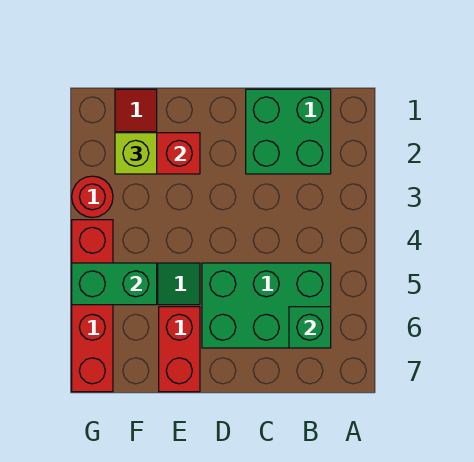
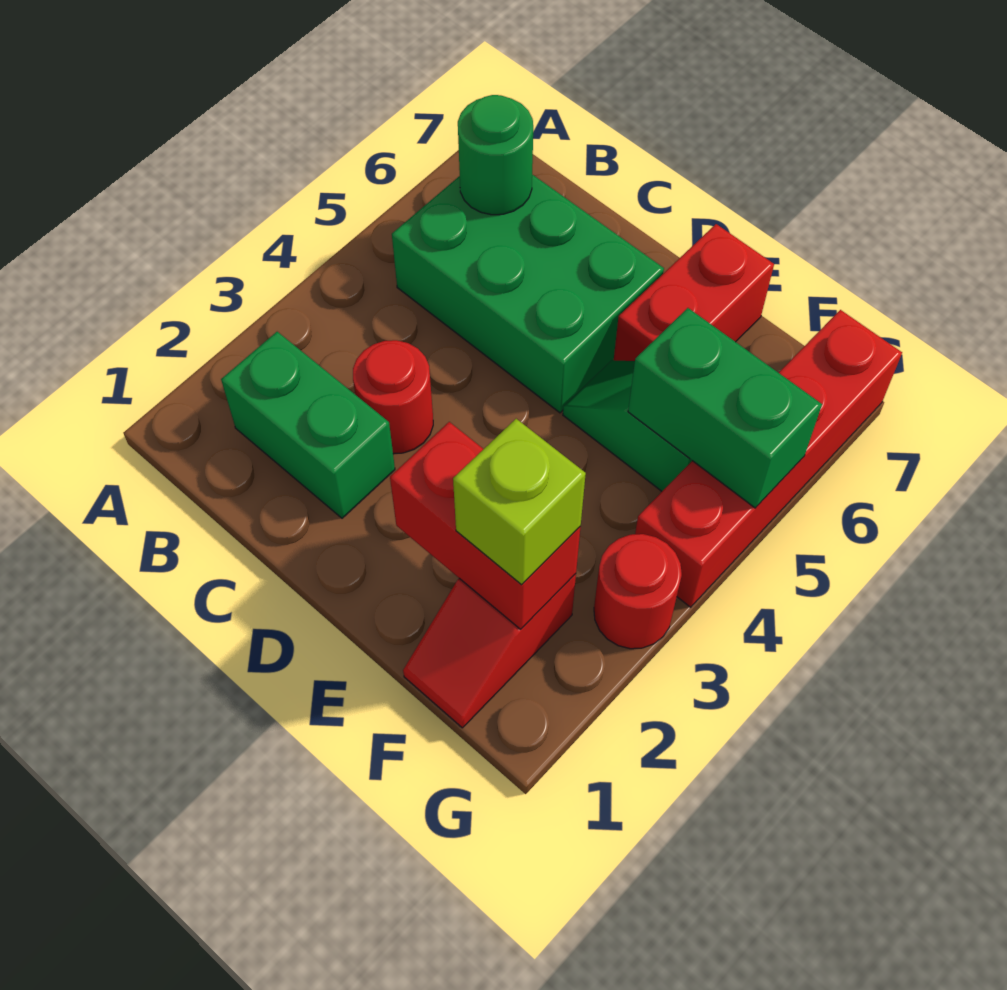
green 2x2 brick [246,89,331,174] -> green 1x2 brick [221,332,395,518]
green 1x1 brick [289,307,331,348] -> green 1x1 round brick [458,95,533,215]
none -> red 1x1 round brick [353,340,433,454]

